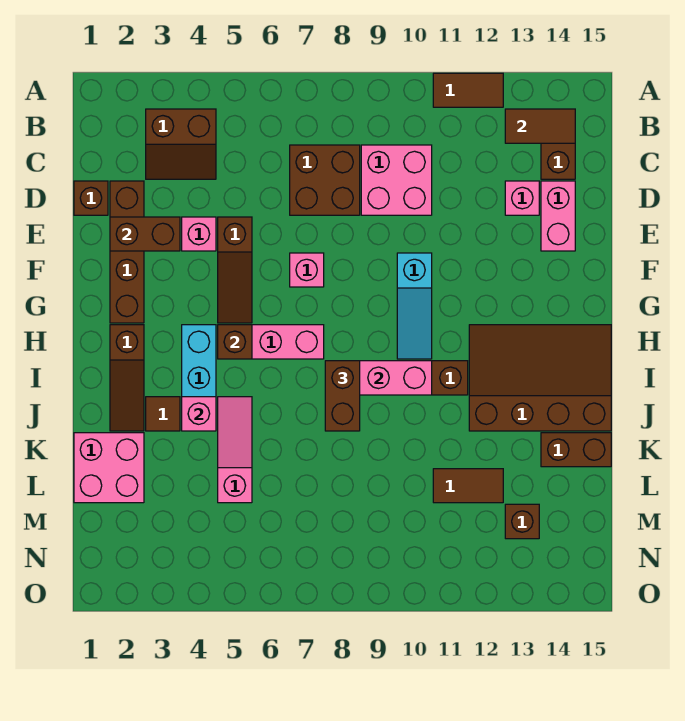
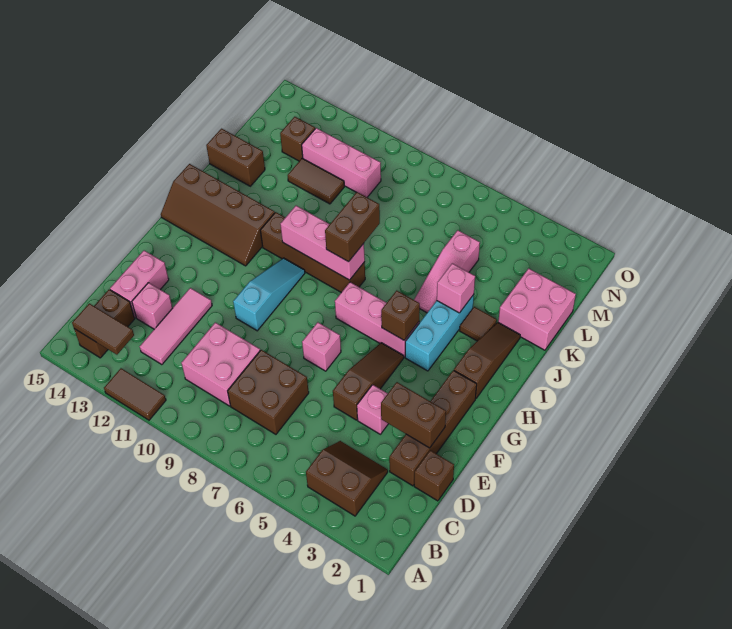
none -> pink 1x3 tile [140,288,212,365]
brown 3x4 slope [469,325,611,431] -> brown 2x4 slope [161,164,275,266]
none -> pink 1x3 brick [302,128,381,197]

